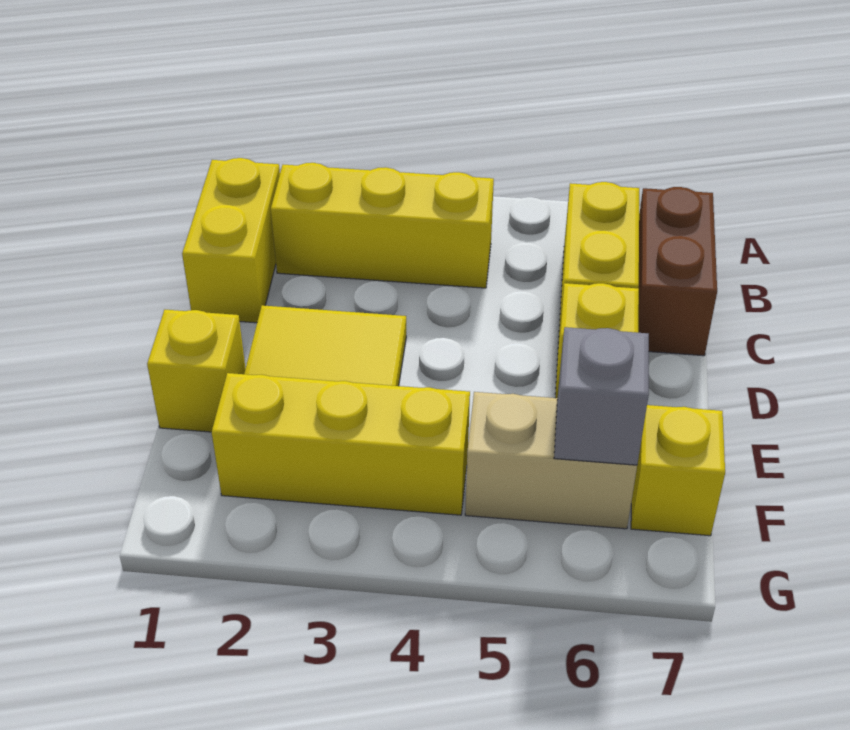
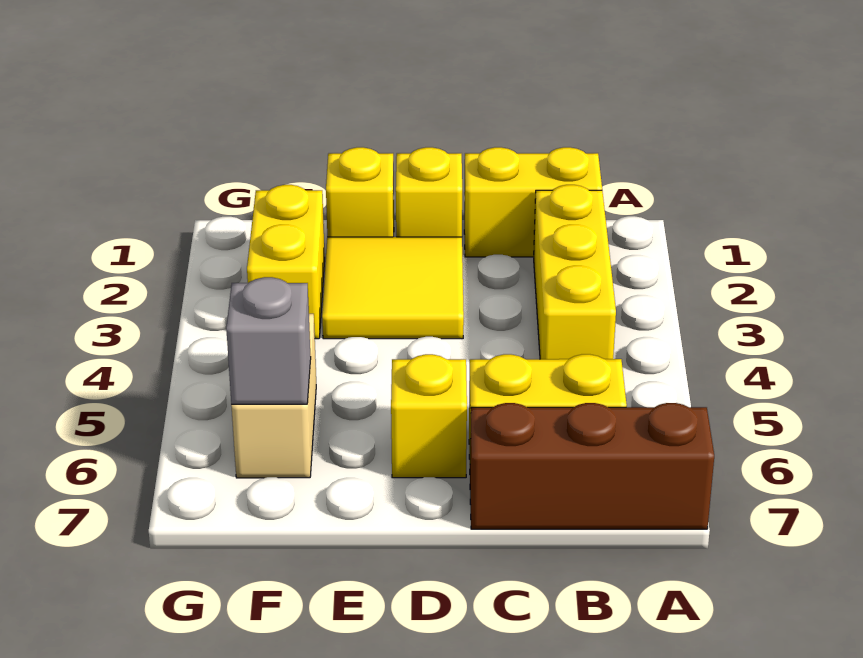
brown 1x2 brick [638,187,717,356] -> brown 1x3 brick [470,403,714,529]
yellow 1x3 brick [212,373,470,515] -> yellow 1x2 brick [247,185,325,339]
yellow 1x1 brick [631,405,725,536] -> yellow 1x1 brick moved to [396,147,462,237]

